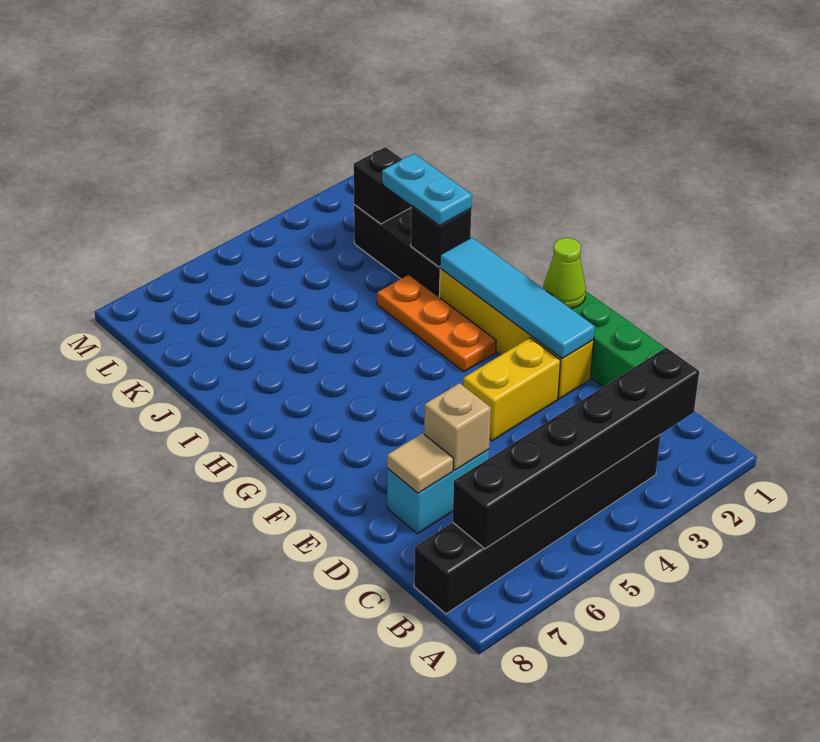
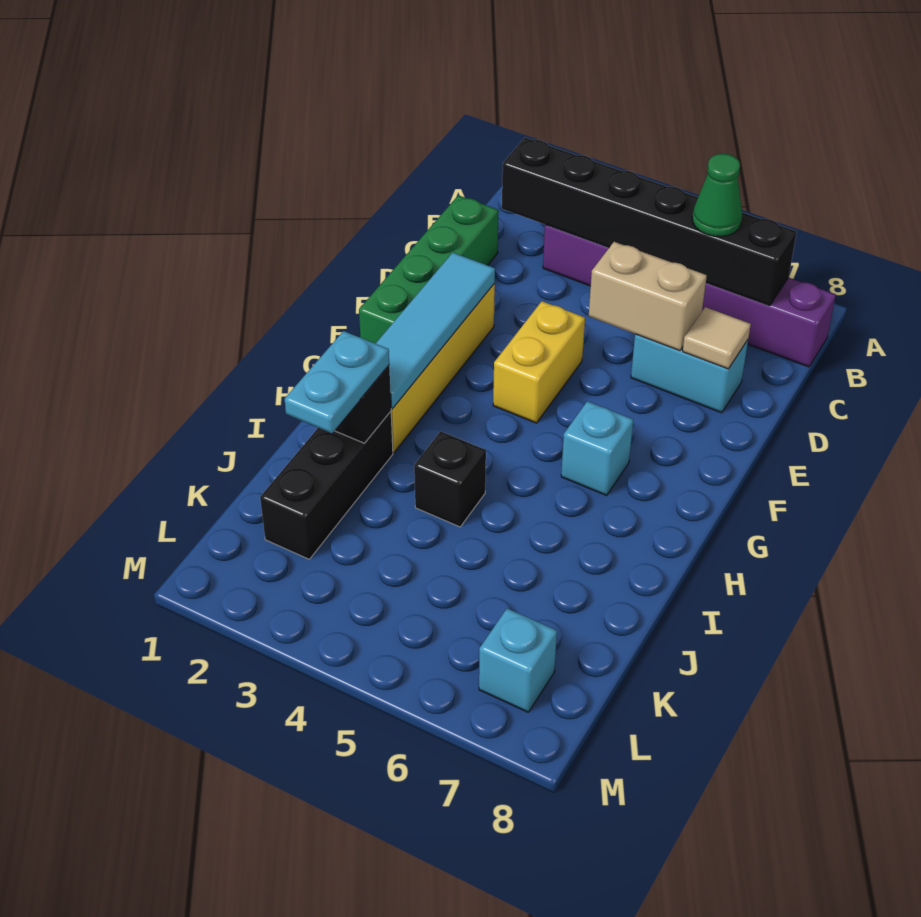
black 1x6 brick [414,435,660,614] -> purple 1x6 brick [543,225,836,367]
none -> green 1x1 cone [692,154,742,237]
tan 1x1 brick [424,383,491,470] -> tan 1x2 brick [589,242,707,351]
yellow 1x2 brick [463,338,560,441] -> yellow 1x2 brick turned to [493,301,585,423]
lime 1x1 cone [543,238,586,309] -> none
orange 1x3 plate [377,275,496,372] -> none
none -> cyan 1x1 brick [561,401,633,495]
black 1x1 brick [354,147,411,224] -> black 1x1 brick moved to [414,431,486,527]
none -> cyan 1x1 brick [479,609,557,712]

